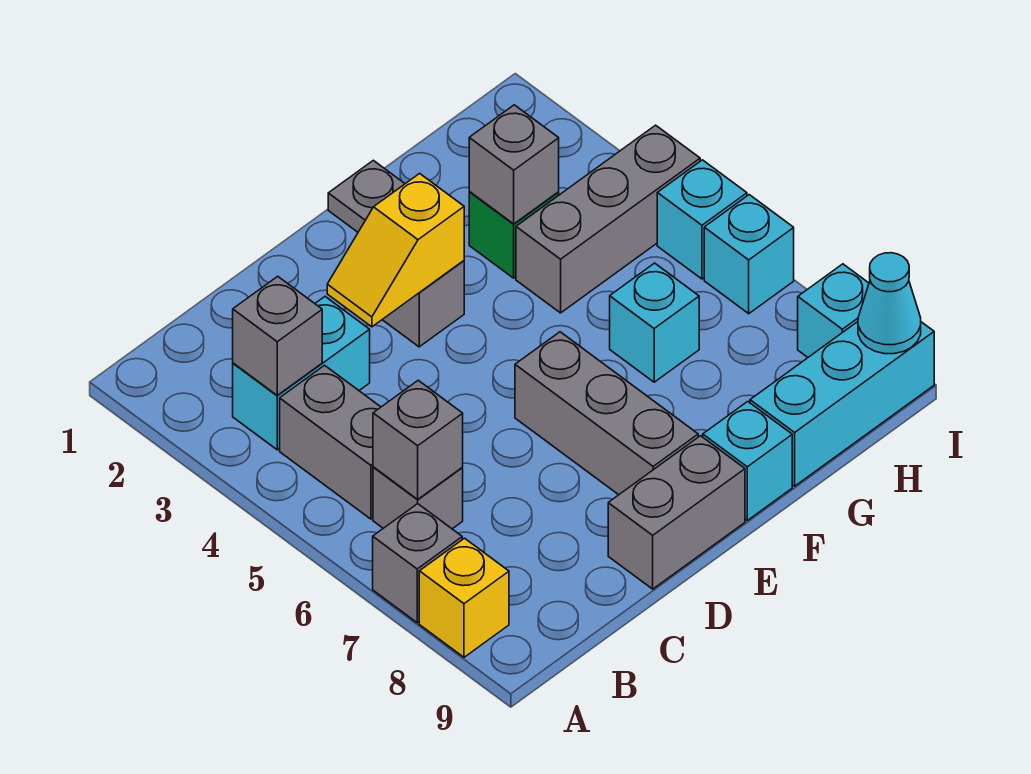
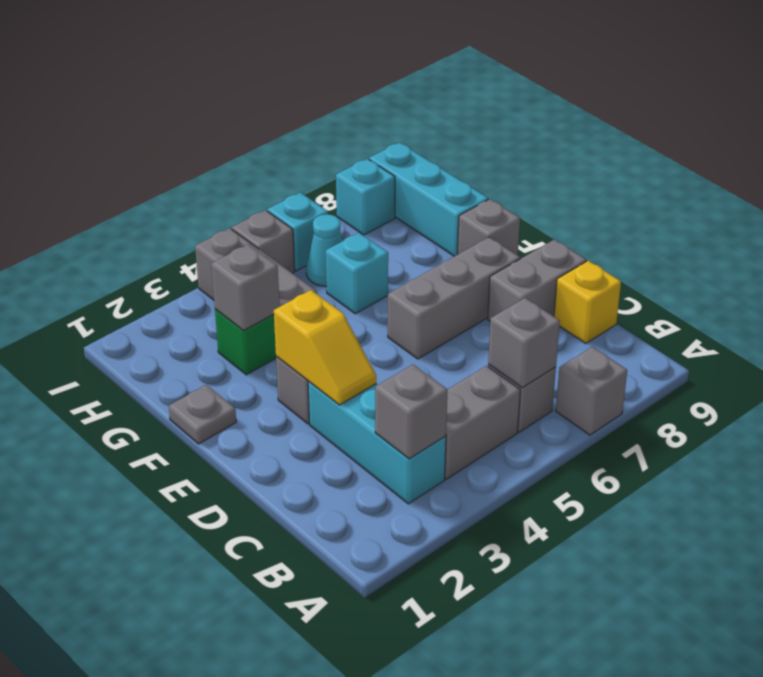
yellow 1x1 brick [419,538,509,657] -> yellow 1x1 brick moved to [554,261,621,343]
cyan 1x2 brick [233,297,370,450] -> cyan 1x3 brick [308,381,446,504]
grey 1x2 brick [608,436,745,589] -> grey 1x2 brick turned to [488,239,586,321]
cyan 1x1 brick [703,402,792,520] -> grey 1x1 brick [458,199,520,255]
cyan 1x1 brick [657,160,747,279] -> grey 1x1 brick [232,210,295,273]
cyan 1x1 cone [858,253,921,354] -> cyan 1x1 cone moved to [306,214,342,286]

